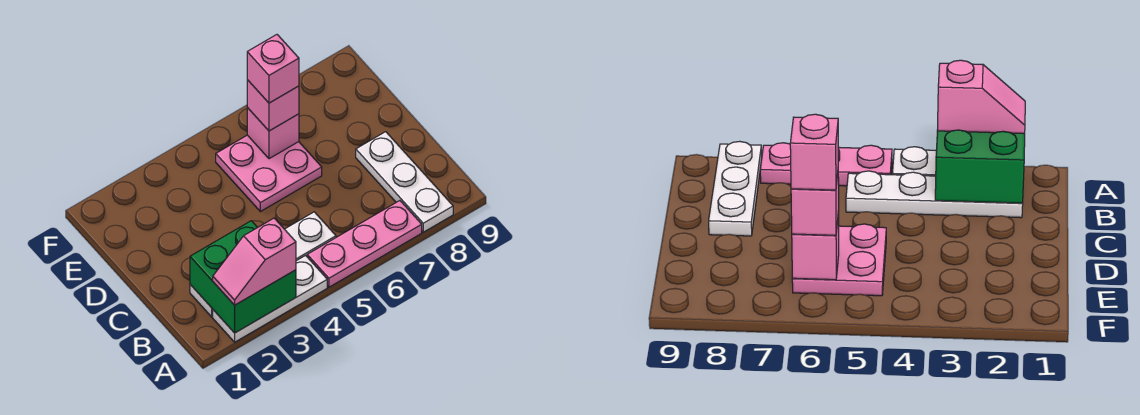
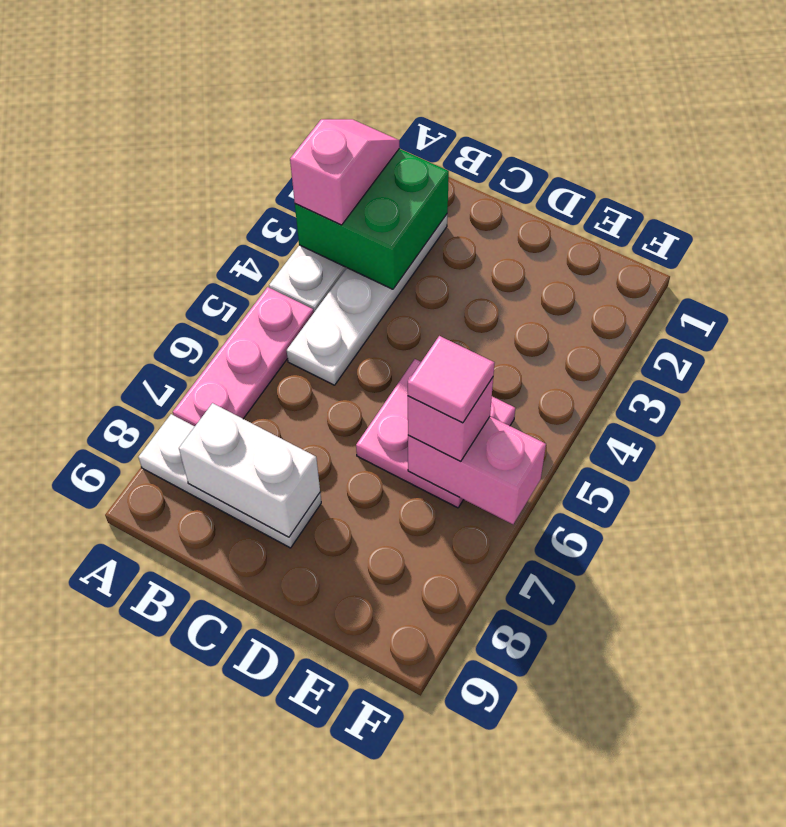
none -> white 1x2 brick [179,403,320,537]
pink 1x1 brick [247,108,299,159] -> pink 1x2 brick [408,416,546,524]
pink 1x1 brick [247,35,299,103] -> pink 1x1 tile [408,336,494,423]

